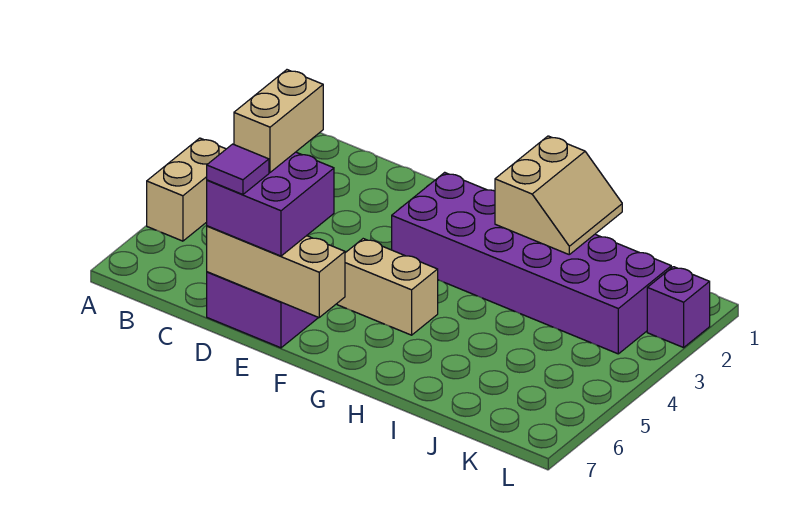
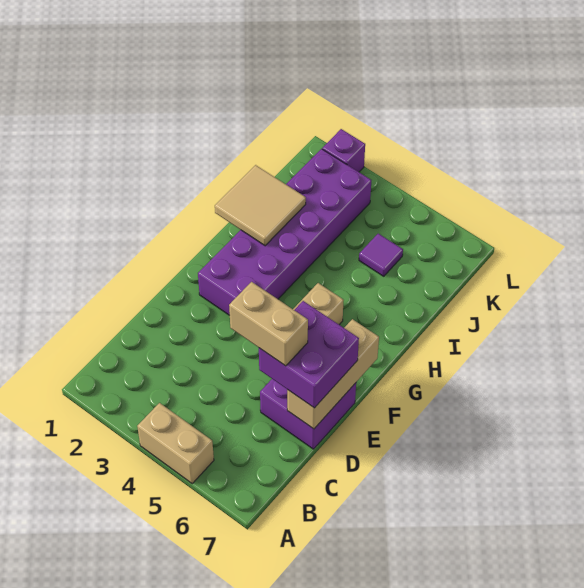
purple 1x1 tile [207,144,269,195] -> purple 1x1 tile moved to [359,234,403,276]
tan 2x2 slope [495,136,622,254] -> tan 2x2 tile [215,165,306,246]

